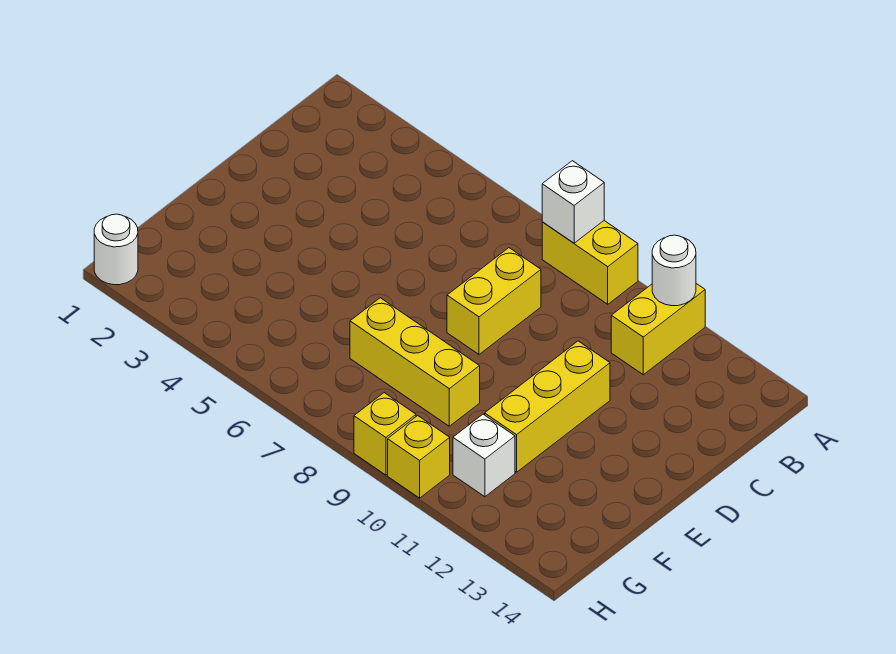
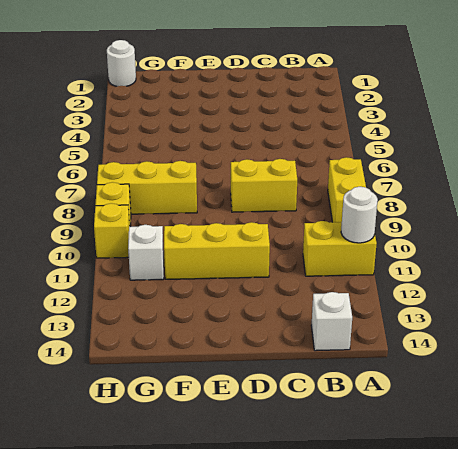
white 1x1 brick [542,161,604,243] -> white 1x1 brick moved to [311,292,352,351]
yellow 1x3 brick [350,298,480,426] -> yellow 1x3 brick turned to [97,161,197,214]

